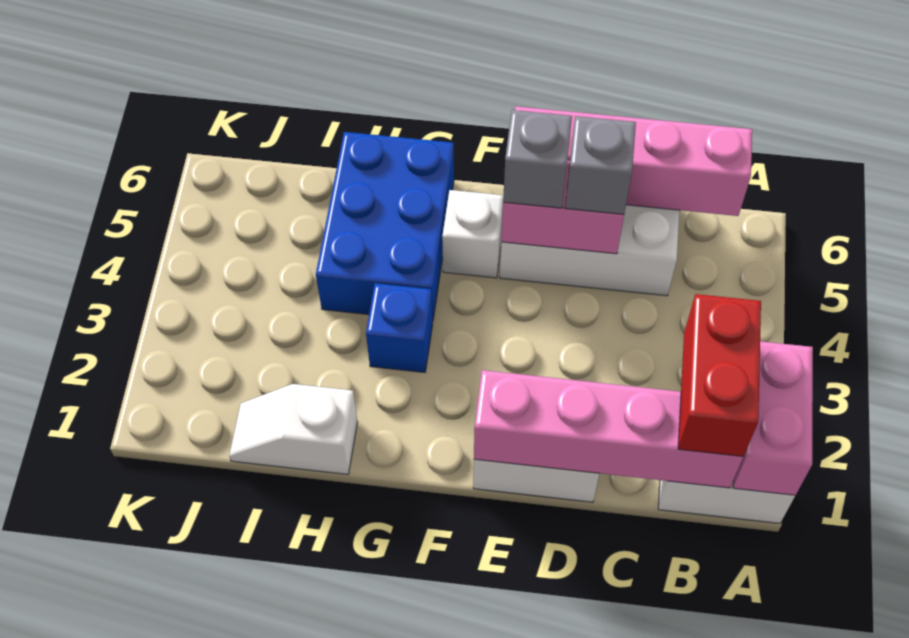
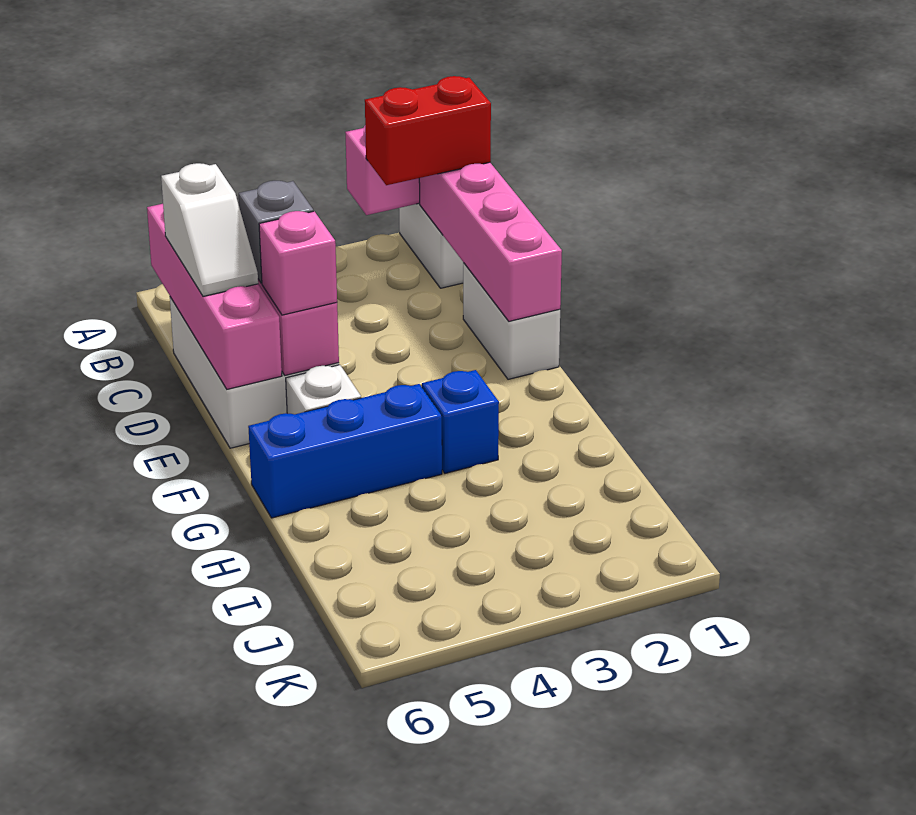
grey 1x1 brick [503,110,572,208] -> pink 1x1 brick [259,211,337,315]
blue 2x3 brick [316,132,454,319] -> blue 1x3 brick [248,384,442,518]
white 1x2 slope [229,384,358,474] -> white 1x2 slope moved to [161,163,258,296]

